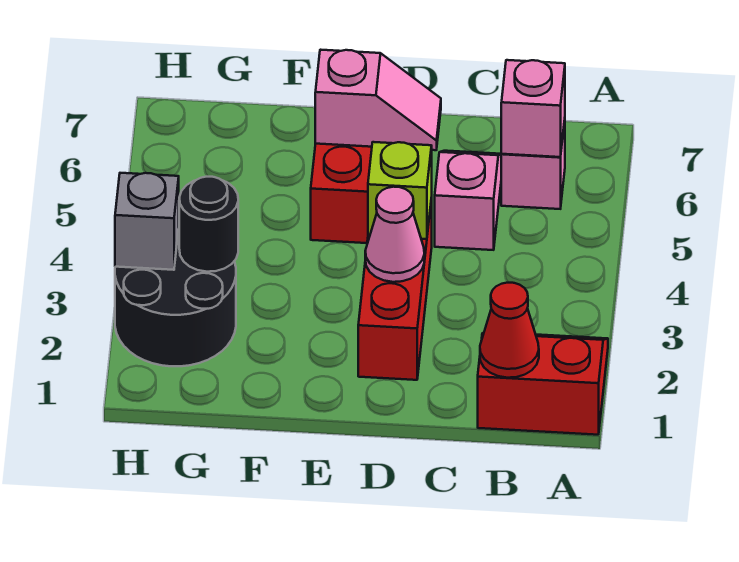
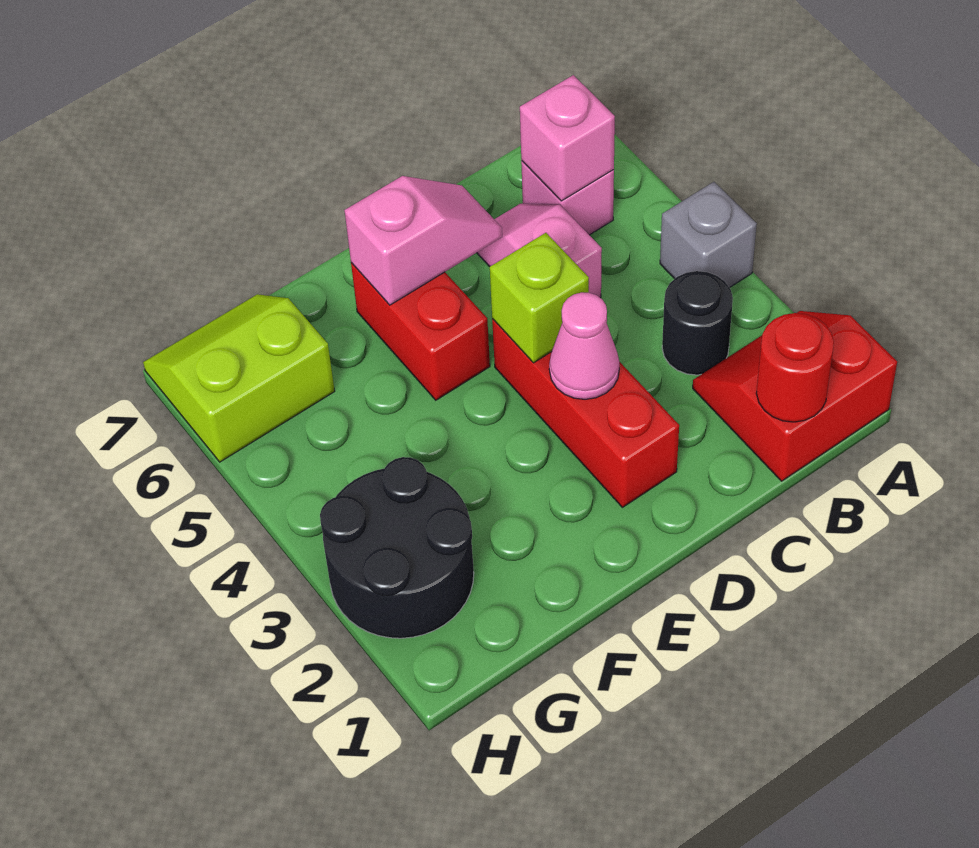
red 1x1 cone [480,283,539,378] -> red 1x1 round brick [756,313,834,422]
black 1x1 round brick [179,177,238,272] -> black 1x1 round brick moved to [662,271,733,375]
none -> lime 2x2 slope [143,294,335,462]
grey 1x1 brick [115,173,179,270] -> grey 1x1 brick moved to [660,182,757,288]

